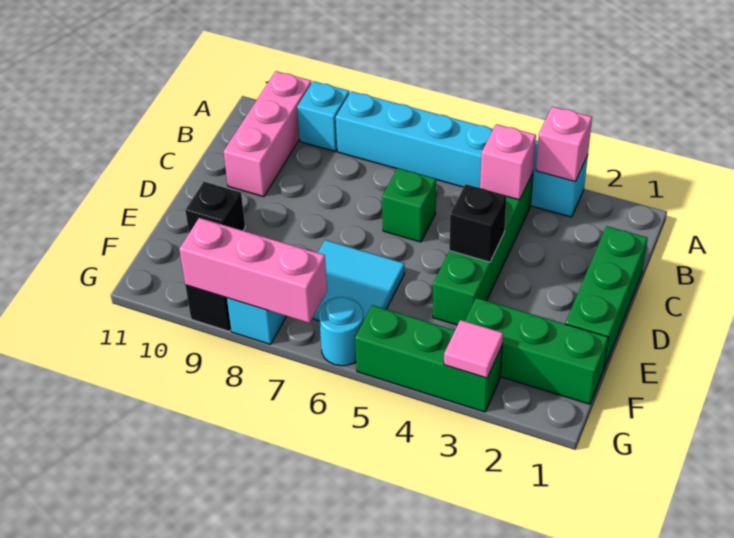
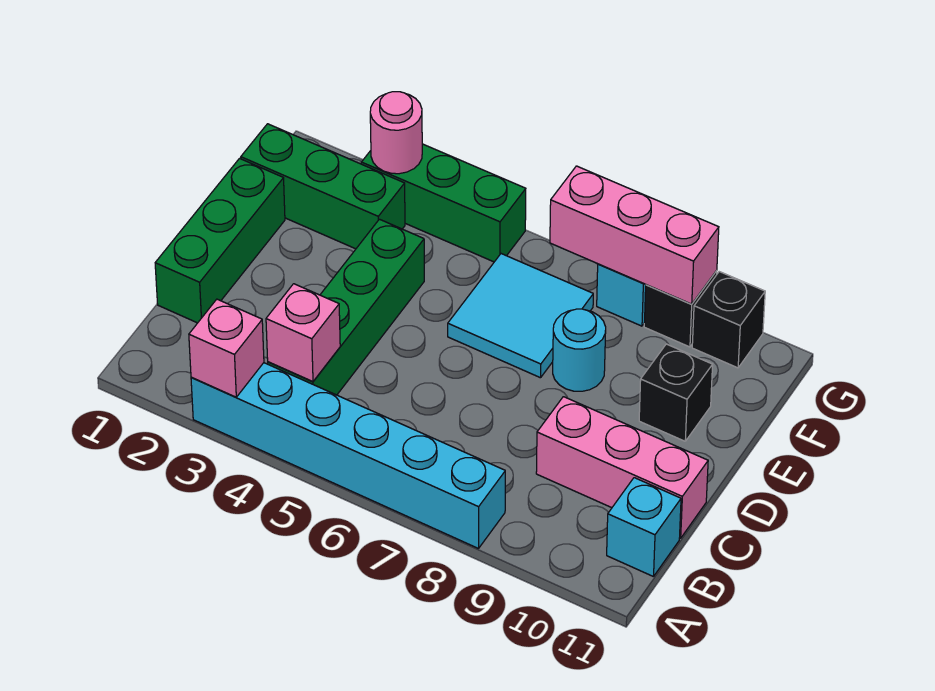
cyan 1x1 brick [297,81,349,152] -> cyan 1x1 brick moved to [607,478,681,577]
pink 1x3 brick [224,71,311,197] -> pink 1x3 brick turned to [536,397,708,538]
green 1x1 brick [382,168,436,242] -> none
black 1x1 brick [449,184,507,262] -> black 1x1 brick moved to [692,272,765,368]
pink 1x1 tile [444,320,503,378] -> pink 1x1 round brick [370,92,422,174]
cyan 1x1 round brick [319,297,363,366] -> cyan 1x1 round brick moved to [553,309,606,391]

